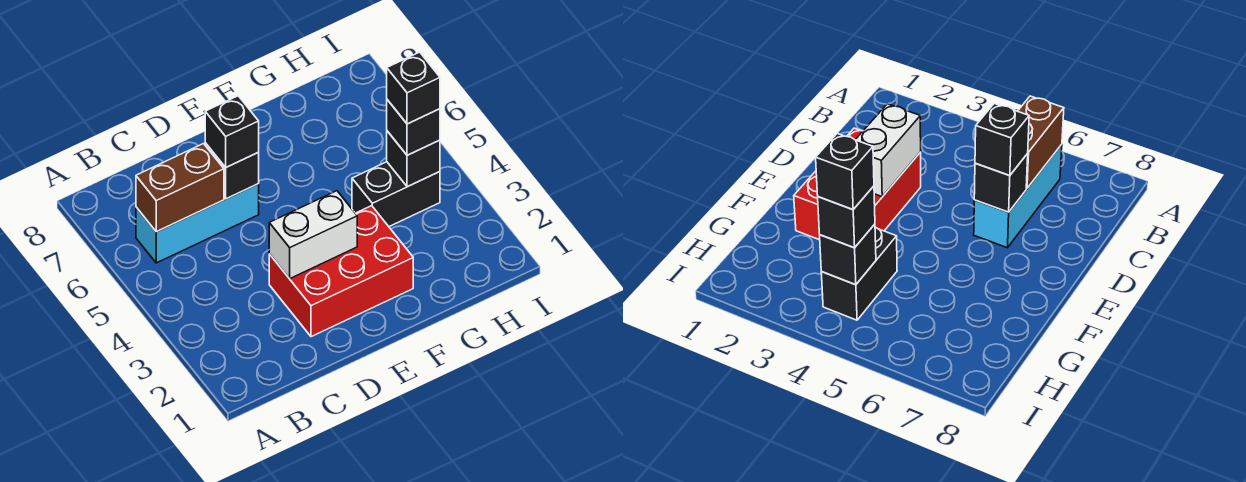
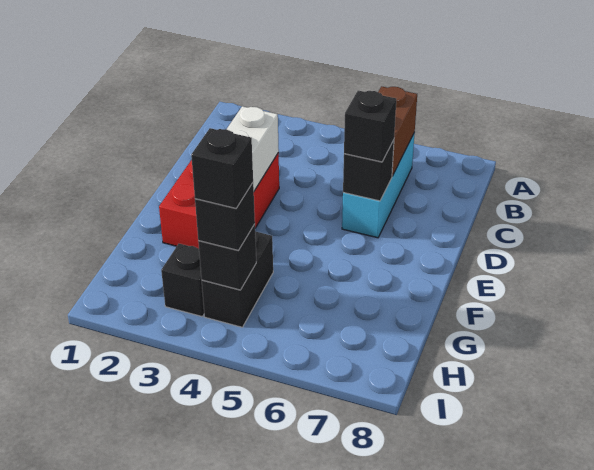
none -> black 1x1 brick [161,244,204,317]

